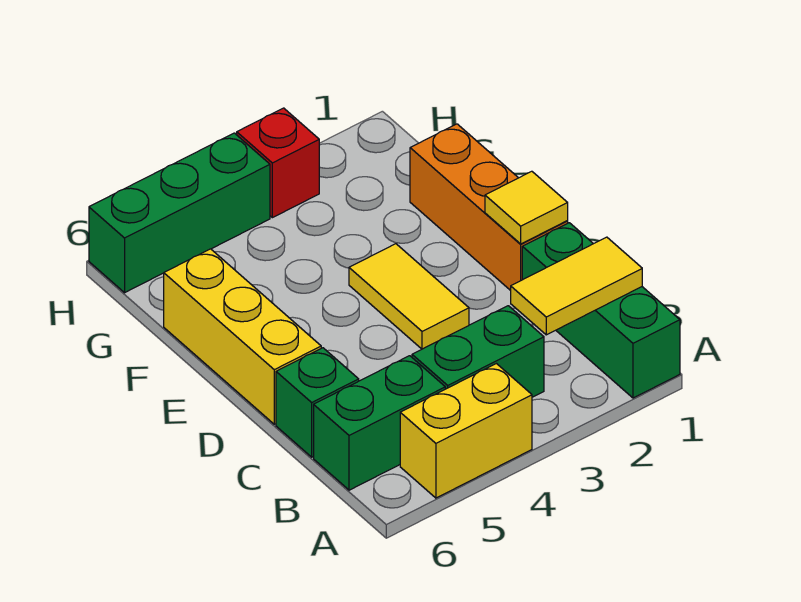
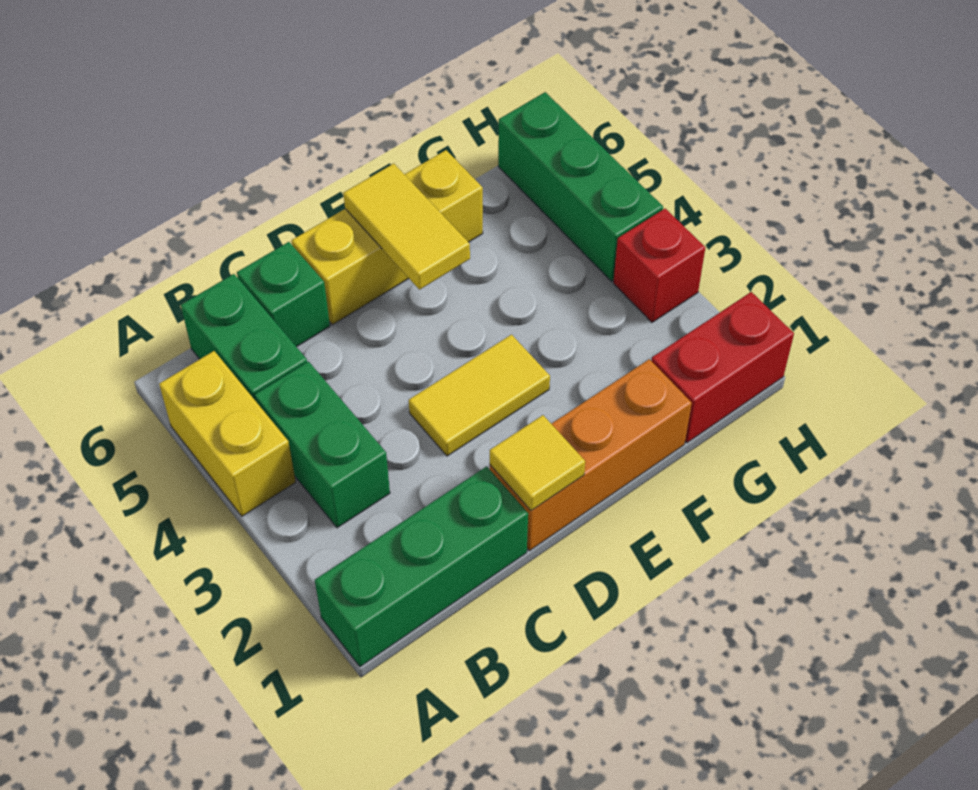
yellow 1x2 tile [511,237,642,335] -> yellow 1x2 tile moved to [343,164,470,290]
none -> red 1x2 brick [651,292,794,443]

